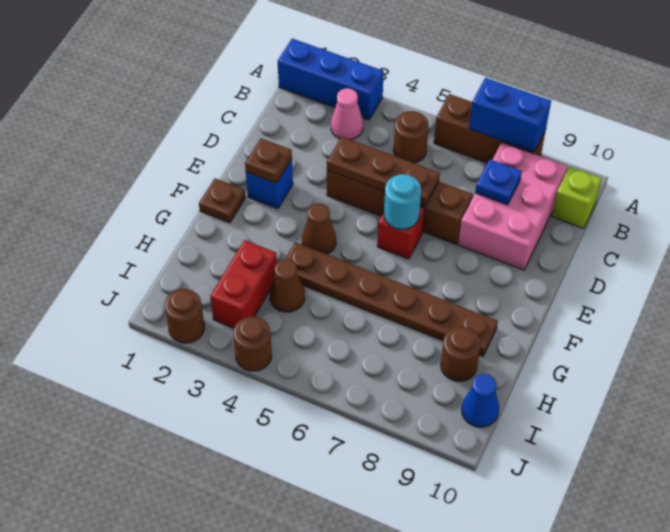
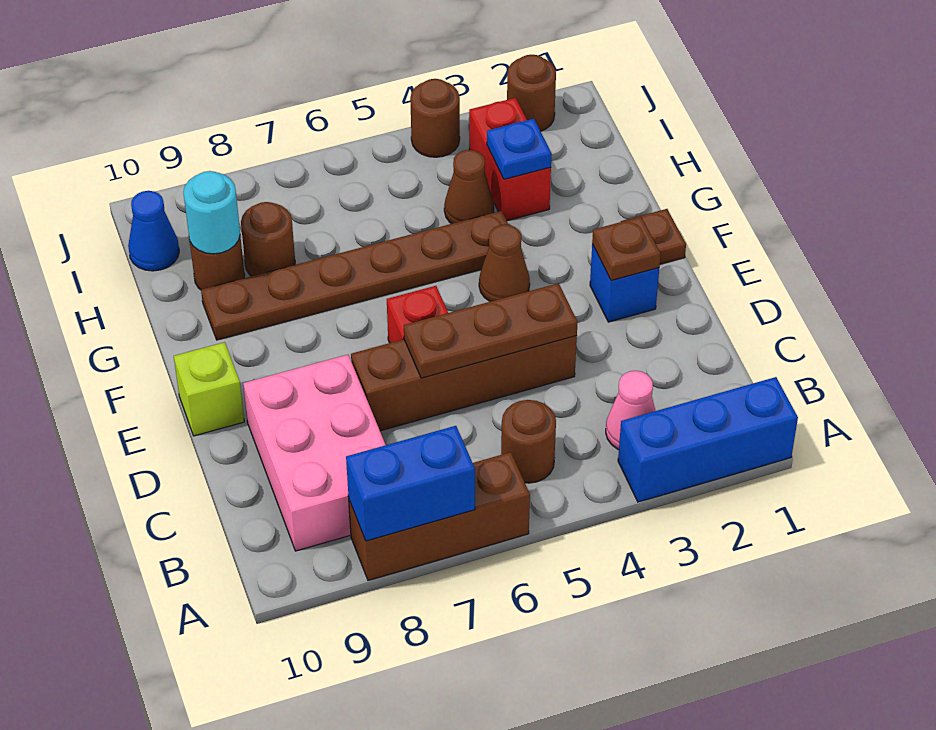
lime 1x1 brick [552,167,601,228] -> lime 1x1 brick moved to [174,342,244,436]
blue 1x1 plate [475,159,522,205] -> blue 1x1 plate moved to [487,119,552,179]
cyan 1x1 round brick [384,174,421,229] -> cyan 1x1 round brick moved to [183,171,240,254]
none -> brown 1x1 round brick [241,202,295,276]

